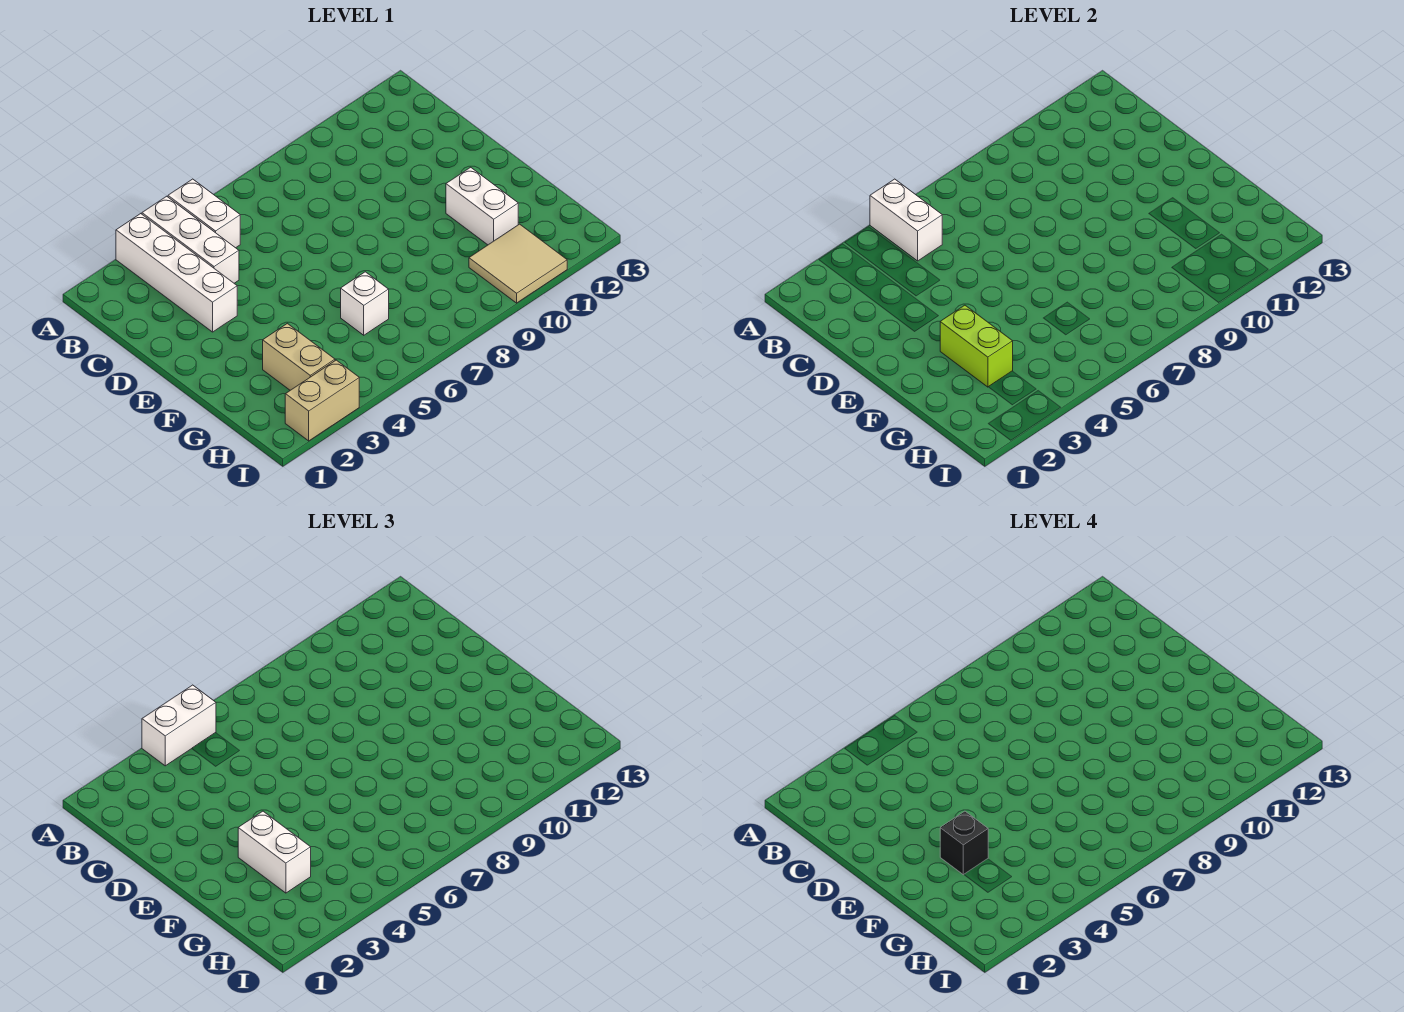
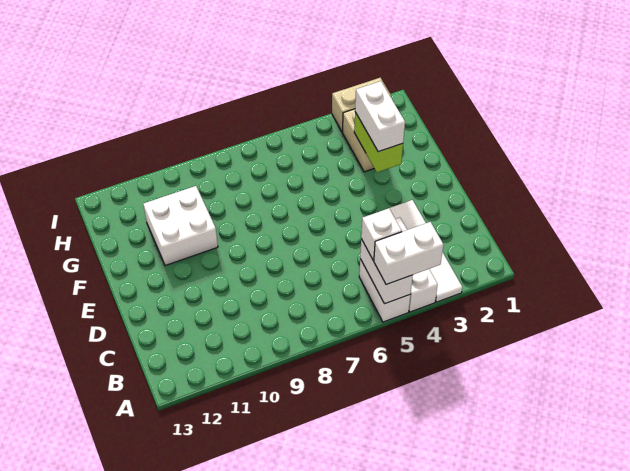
white 1x4 brick [116,214,237,332] -> white 1x4 tile [389,200,462,302]
black 1x1 brick [940,811,988,875] -> none
white 1x2 brick [446,167,518,245] -> white 2x2 brick [143,186,218,266]
white 1x1 brick [341,272,389,335] -> white 1x1 brick moved to [361,208,402,260]
tan 2x2 tile [469,224,567,303] -> none

